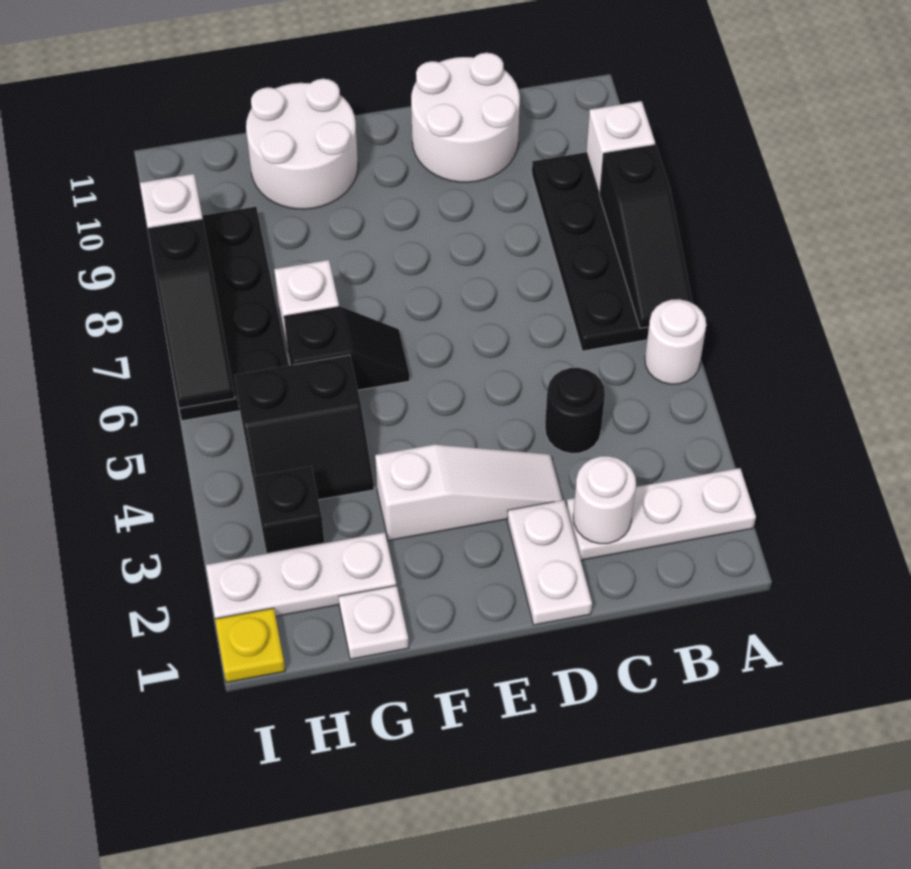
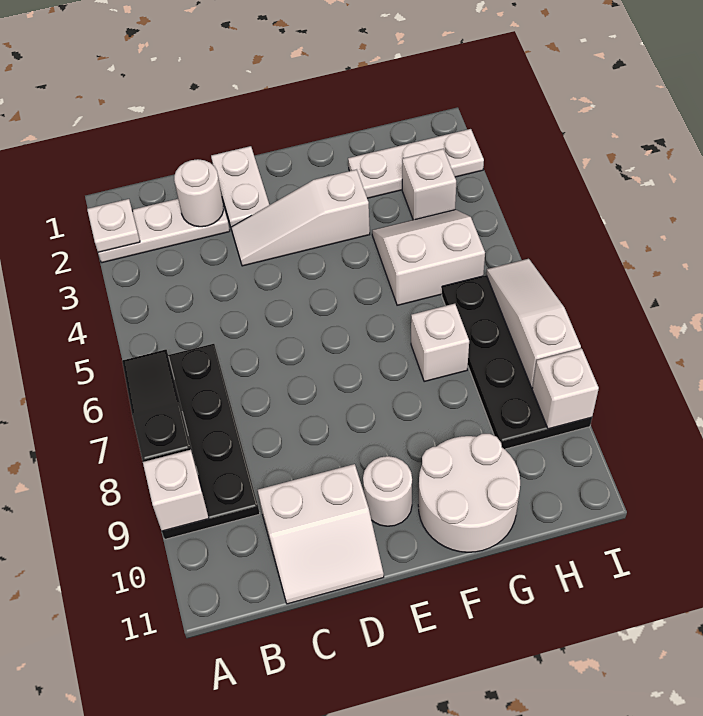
white 1x1 round brick [645,299,706,384] -> white 1x1 round brick moved to [363,456,412,526]
black 1x1 round brick [545,368,605,453] -> none
white 2x2 round brick [411,53,520,182] -> white 2x2 slope [258,464,384,604]
black 1x2 slope [284,307,410,390] -> none
white 1x1 plate [339,586,409,659] -> white 1x1 plate moved to [87,199,140,252]
black 2x2 slope [234,355,374,506] -> white 2x2 slope [372,210,485,305]
black 1x1 brick [254,466,324,554] -> white 1x1 brick [402,149,456,220]
yellow 1x1 plate [215,608,285,682] -> none
black 1x3 slope [147,219,235,408] -> white 1x3 slope [486,259,581,388]

